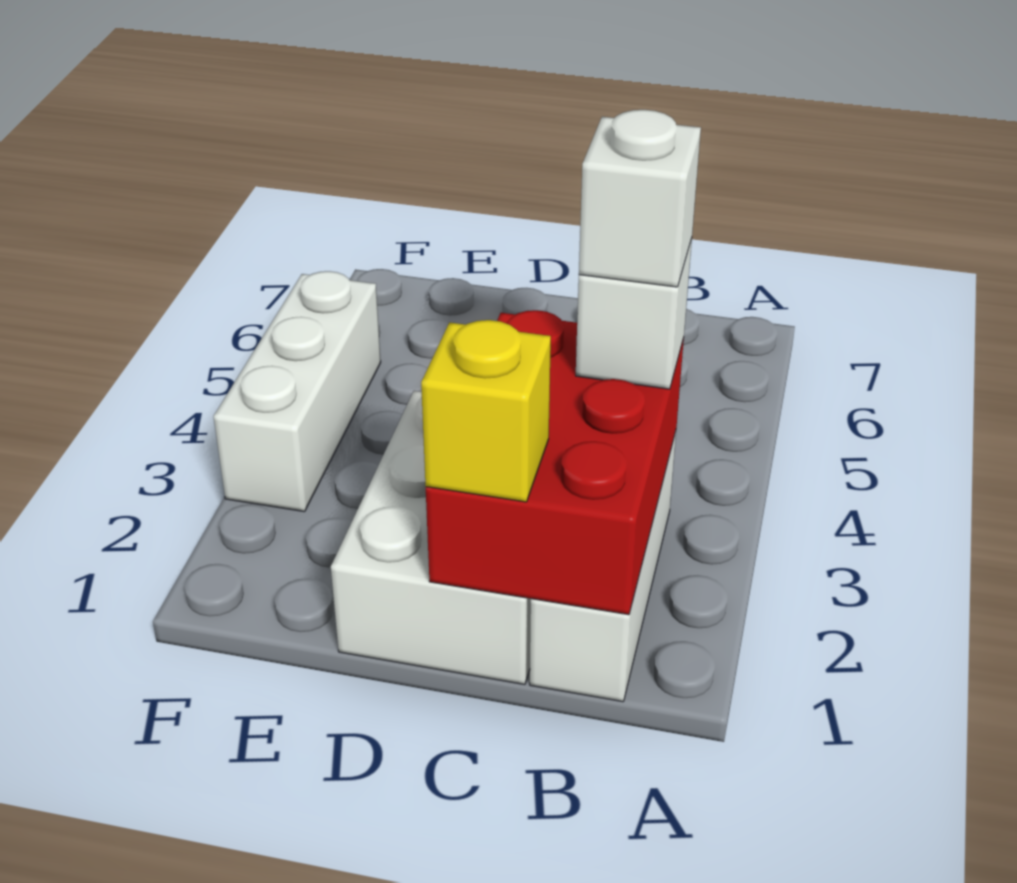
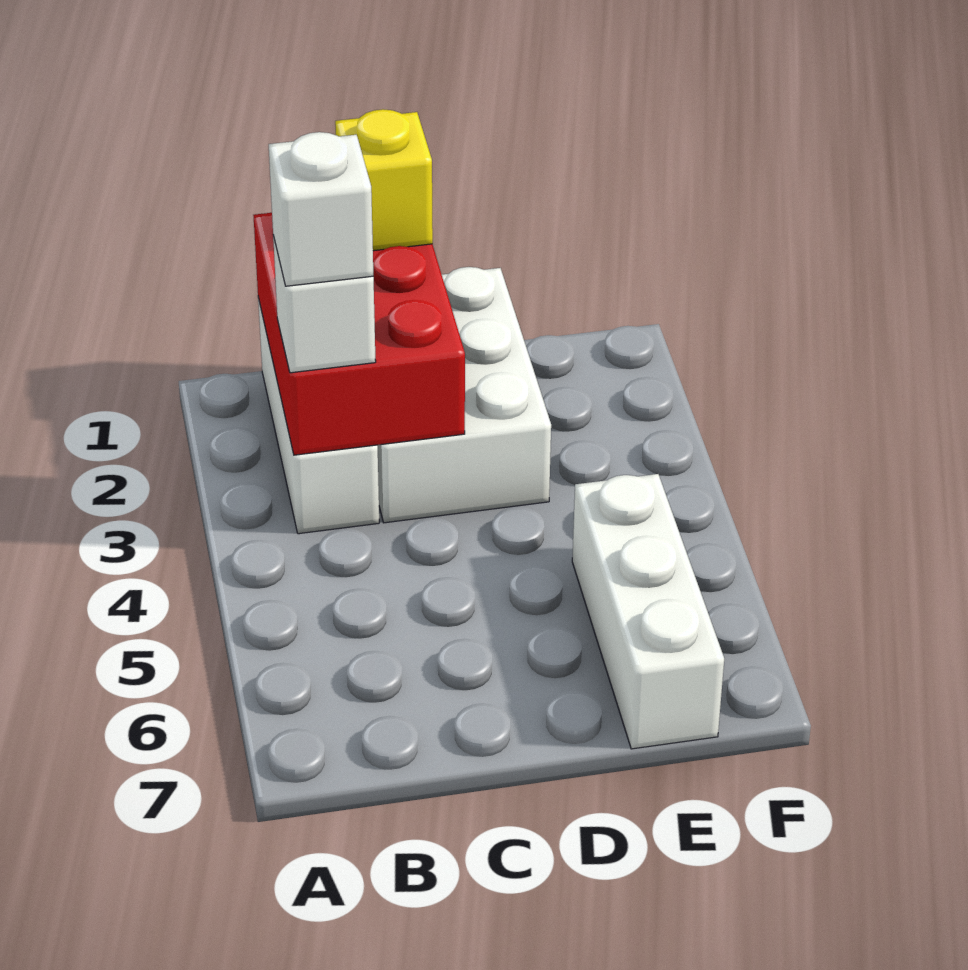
white 1x3 brick [213,271,381,512] -> white 1x3 brick moved to [572,474,724,749]

